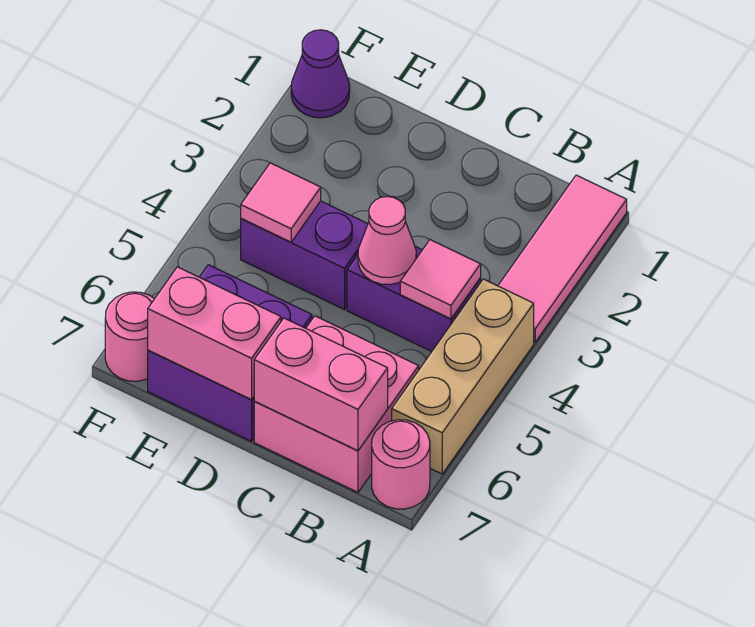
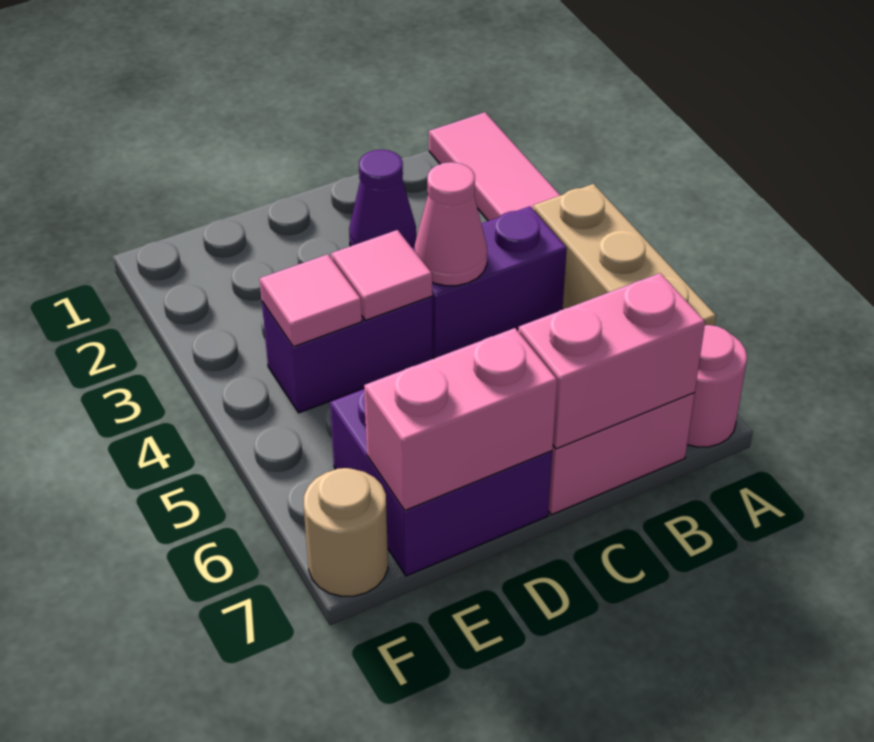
pink 1x1 tile [400,240,481,319] -> pink 1x1 tile moved to [331,230,432,320]
purple 1x1 cone [291,30,350,118] -> purple 1x1 cone moved to [349,150,416,248]
pink 1x1 round brick [105,292,154,381] -> tan 1x1 round brick [303,468,388,596]

